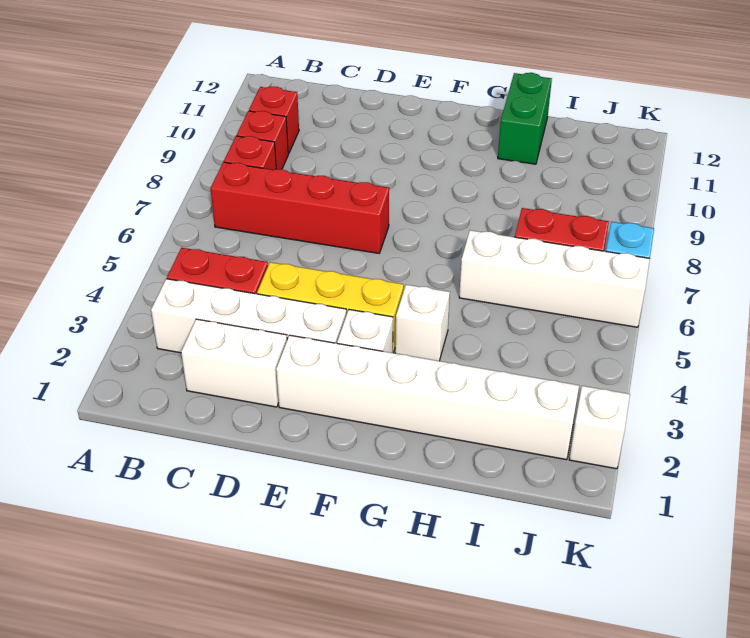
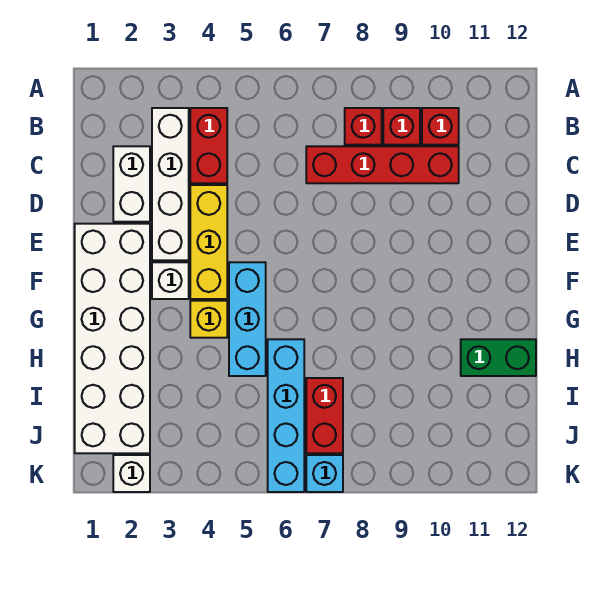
red 1x4 brick [211,162,389,253] -> red 1x4 brick turned to [306,146,459,183]
white 1x6 brick [276,335,579,460] -> white 2x6 brick [75,224,150,453]
none -> cyan 1x3 brick [229,262,266,376]
white 1x1 brick [395,285,450,361] -> yellow 1x1 brick [190,301,227,338]
white 1x4 brick [459,230,650,327] -> cyan 1x4 brick [268,339,304,492]

